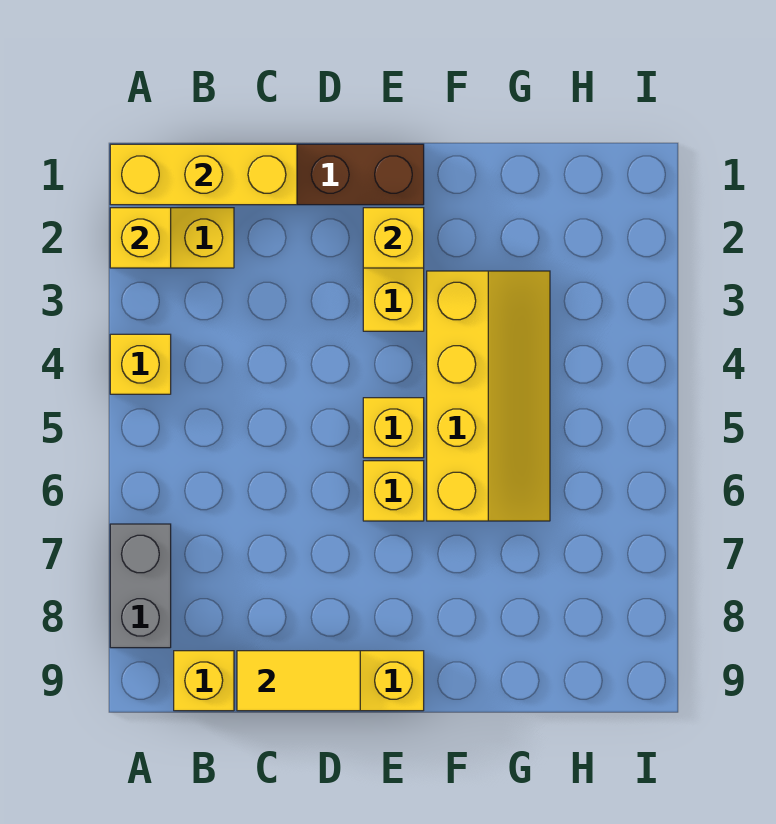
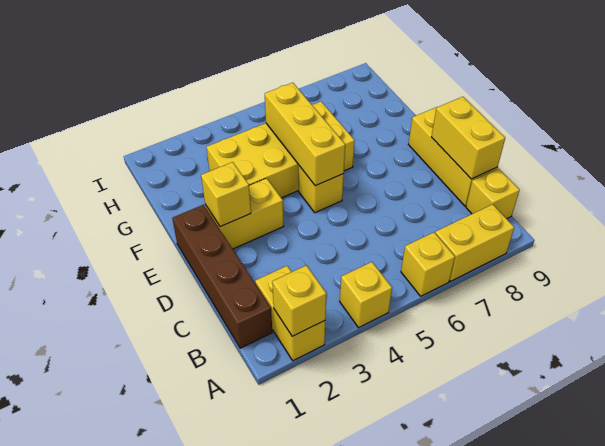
yellow 1x3 brick [110,144,297,205] -> yellow 1x3 brick moved to [265,83,345,186]
grey 1x2 brick [110,524,171,648] -> yellow 1x2 brick [435,204,514,281]
yellow 1x2 tile [237,651,360,711] -> yellow 1x2 brick [432,97,505,179]
yellow 1x1 brick [363,461,424,521] -> yellow 1x1 brick moved to [401,232,455,296]
yellow 2x4 slope [427,271,550,521] -> yellow 2x4 brick [206,102,355,198]

